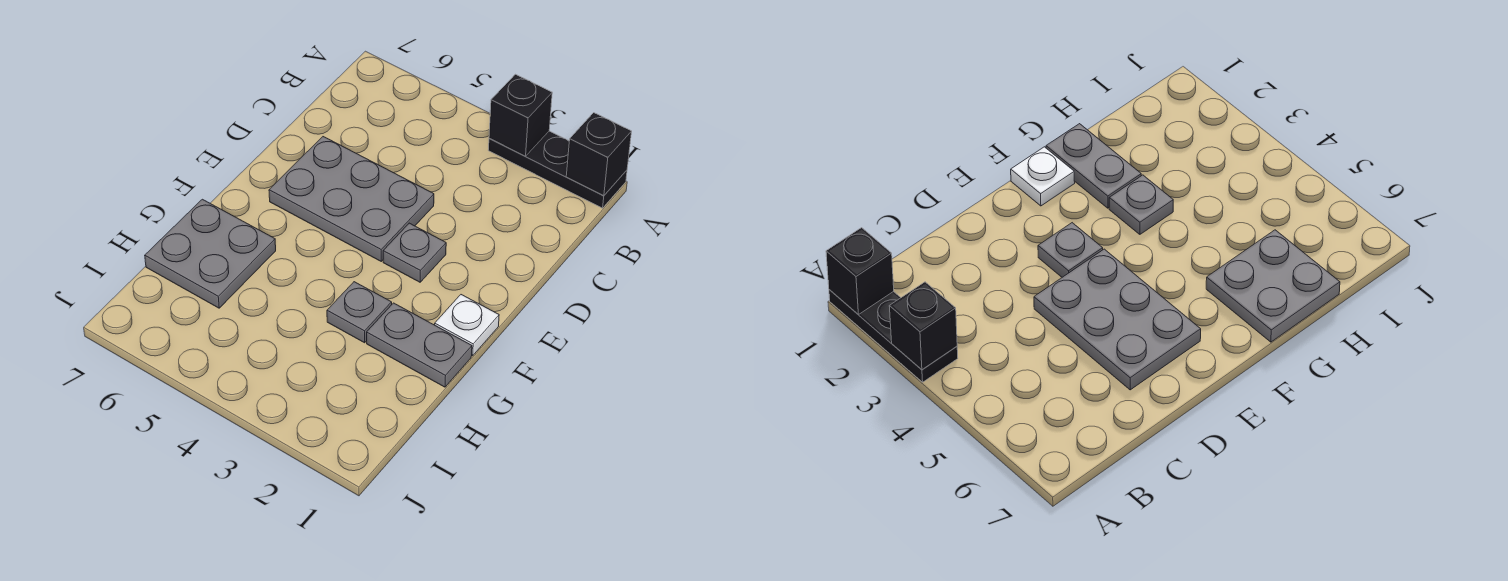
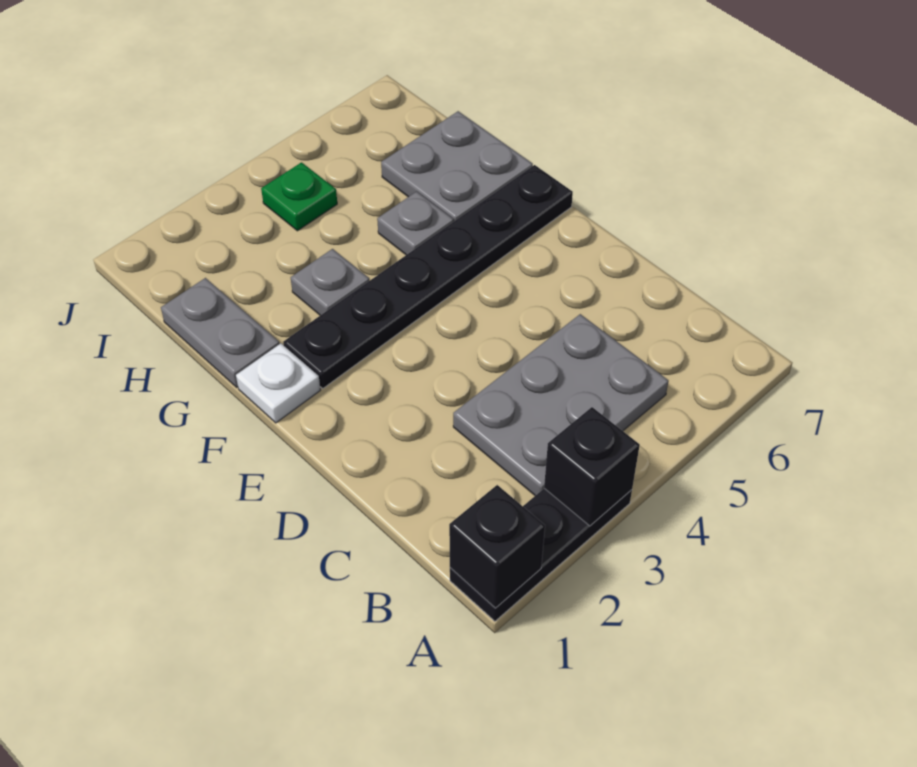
grey 2x3 plate [269,137,434,261] -> grey 2x3 plate moved to [453,314,668,496]
grey 1x1 plate [383,223,446,282] -> grey 1x1 plate moved to [377,191,454,255]
none -> black 1x6 plate [283,165,573,388]
grey 1x2 plate [367,303,472,387] -> grey 1x2 plate turned to [161,278,279,387]
none -> green 1x1 plate [261,162,337,231]

